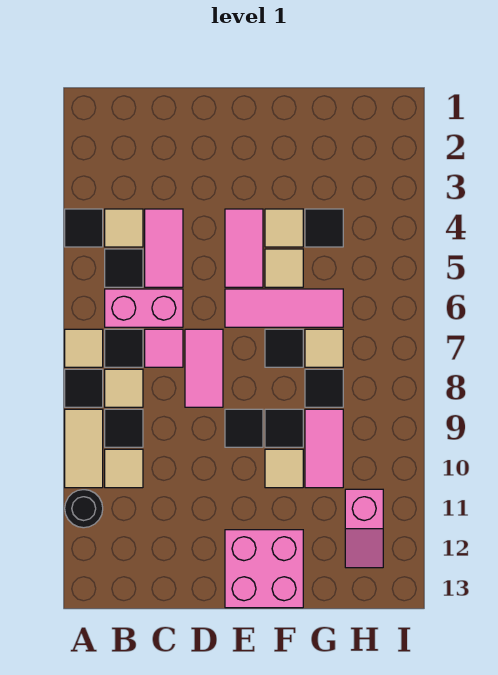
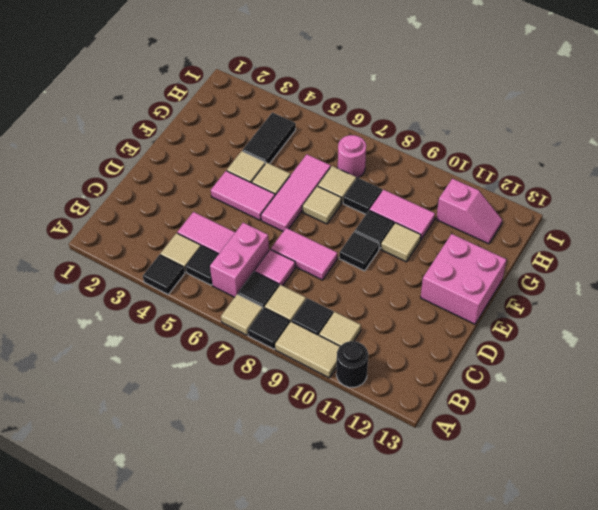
black 1x1 tile [265,329,303,367] -> tan 1x1 tile [302,186,341,224]
black 1x1 tile [305,209,343,247] -> black 1x2 tile [243,112,296,164]
none -> pink 1x1 round brick [338,135,366,178]

